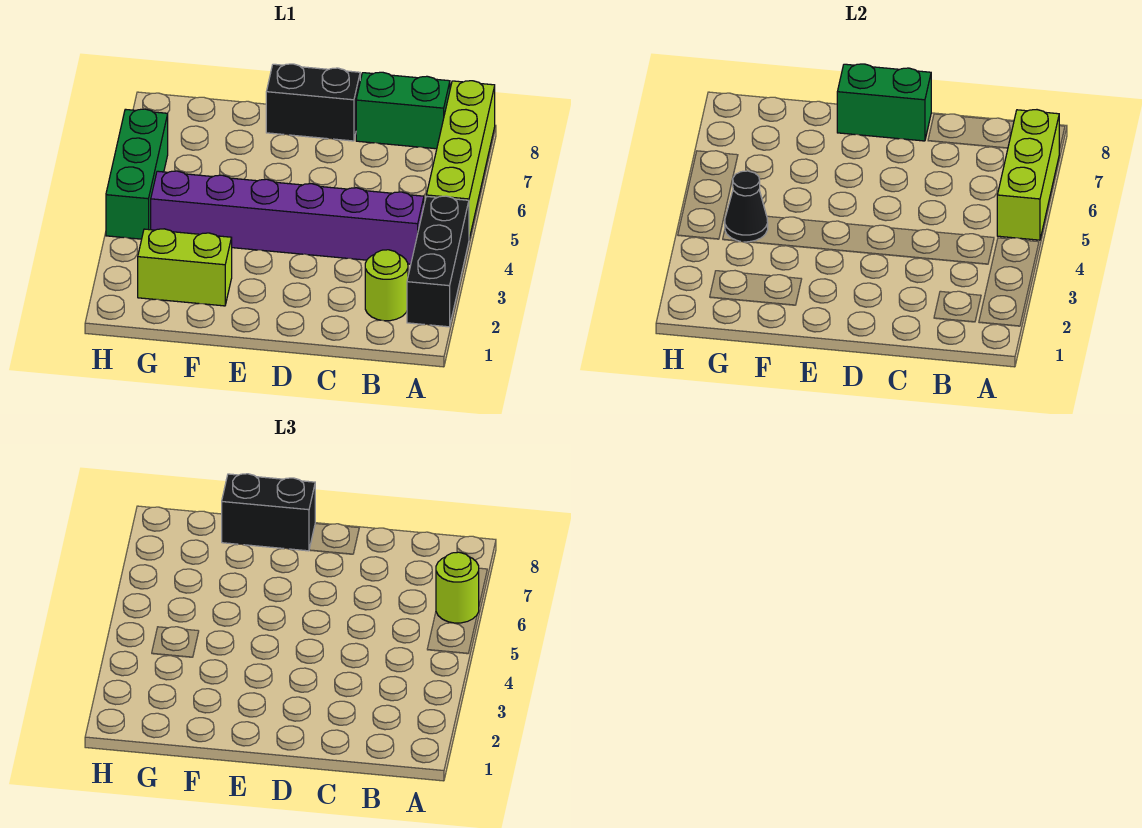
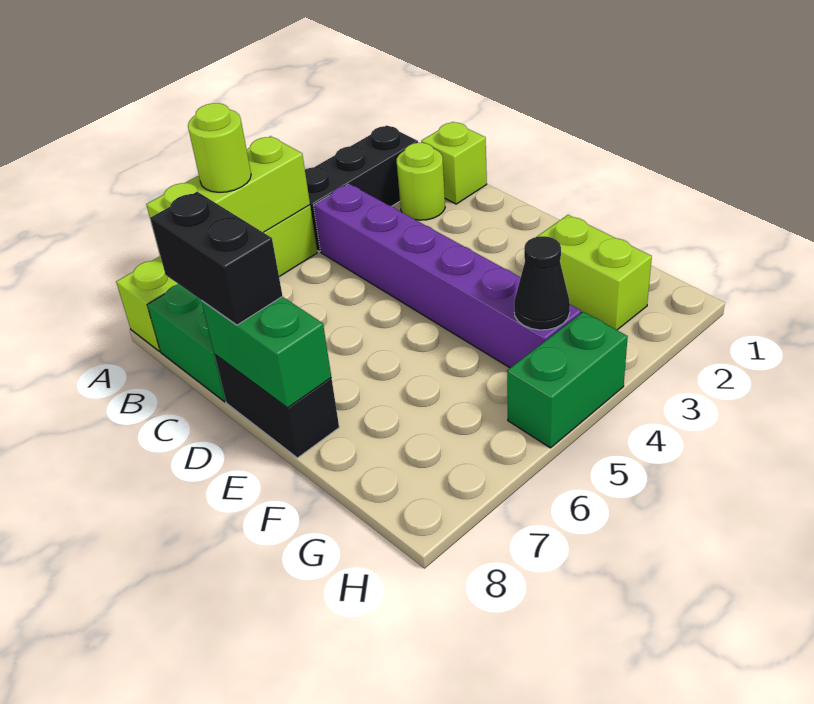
none -> lime 1x1 brick [421,122,487,204]
black 1x2 brick [222,474,315,551] -> black 1x2 brick moved to [150,192,282,325]
green 1x3 brick [106,109,168,239] -> green 1x2 brick [507,312,628,448]

